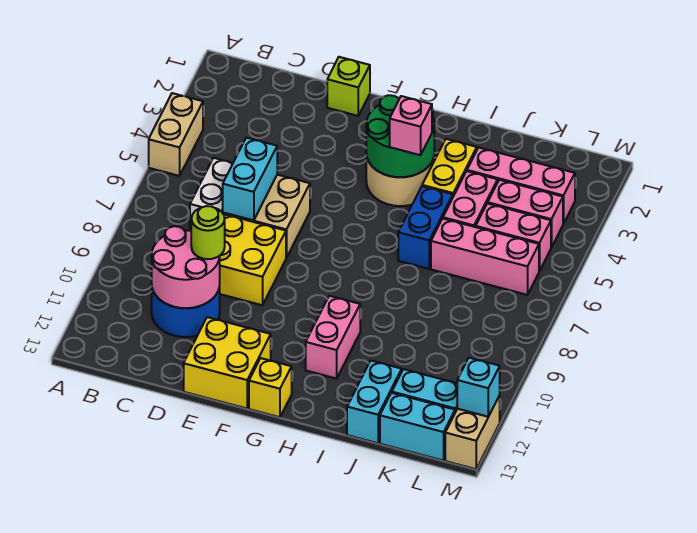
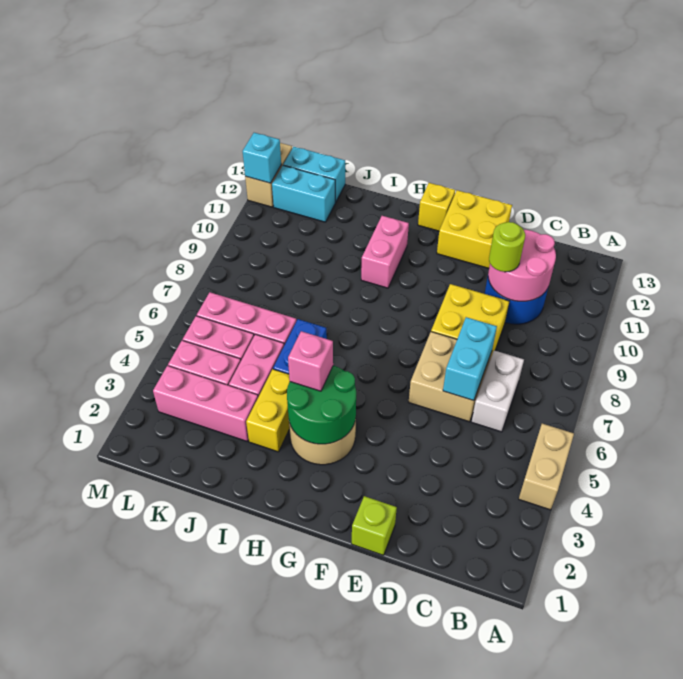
cyan 1x2 brick [347,361,402,443] -> none

